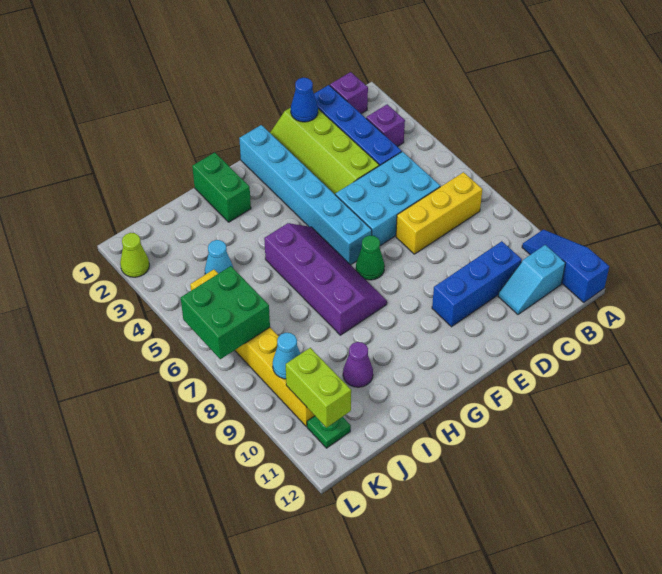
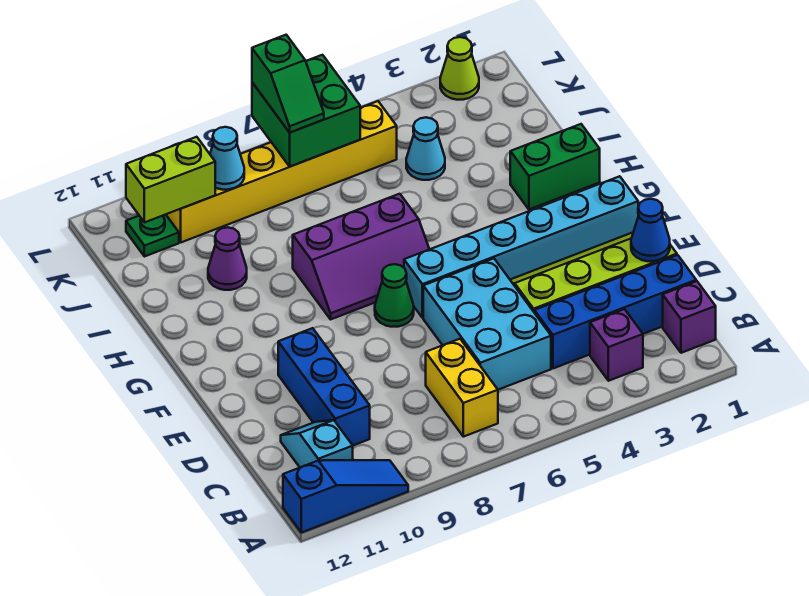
yellow 1x3 brick [396,172,482,254] -> yellow 1x2 brick [426,339,498,437]
purple 2x4 slope [264,223,387,335] -> purple 2x3 slope [293,194,429,319]
none -> green 1x2 slope [252,35,324,133]

